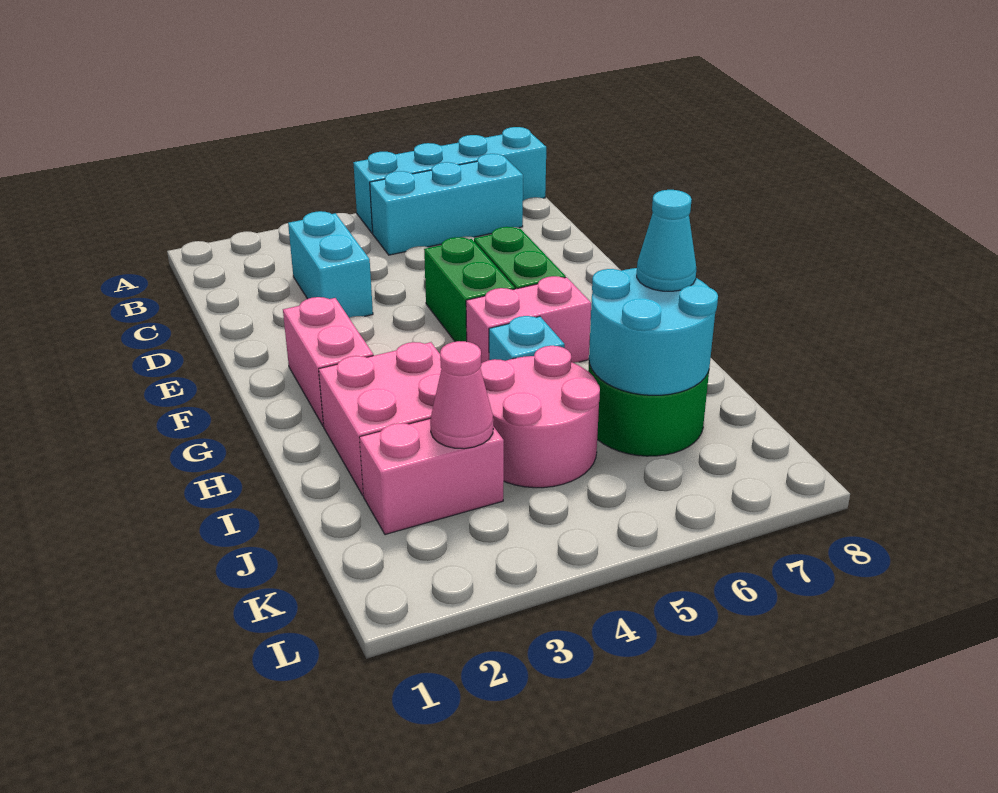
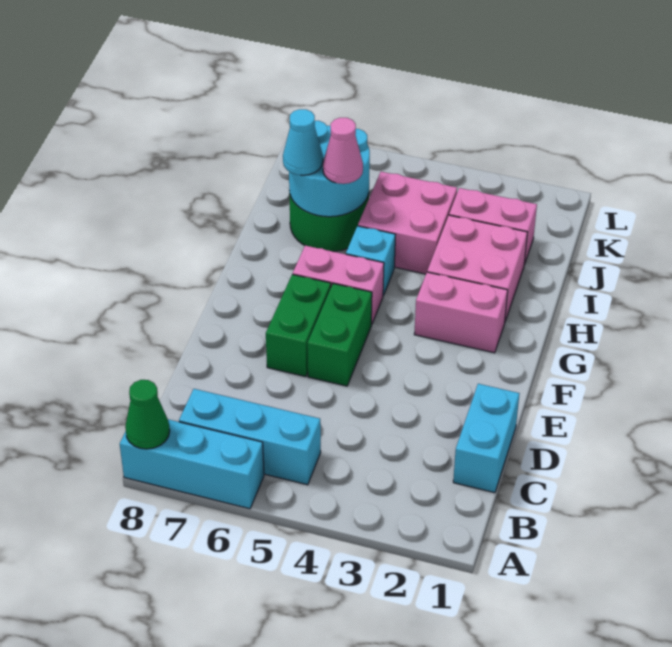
cyan 1x4 brick [353,127,546,233] -> cyan 1x3 brick [120,419,264,509]
none -> green 1x1 cone [125,380,170,449]
cyan 1x2 brick [288,211,373,318] -> cyan 1x2 brick moved to [453,384,520,493]
pink 1x2 brick [283,297,373,426] -> pink 1x2 brick turned to [414,272,508,353]
pink 2x2 round brick [480,346,600,488] -> pink 2x2 brick [358,172,457,274]
pink 1x1 cone [430,341,493,449] -> pink 1x1 cone moved to [323,118,363,184]

